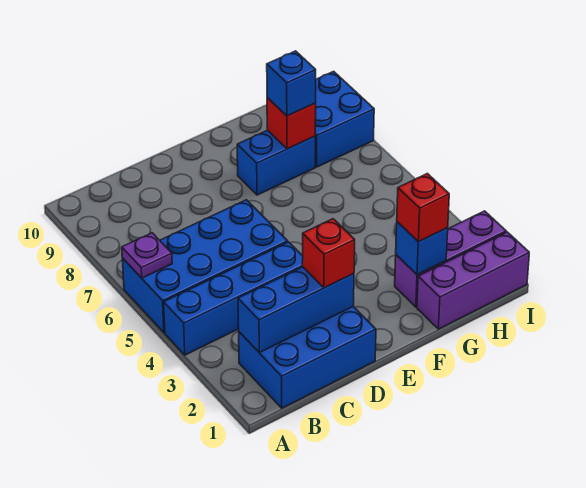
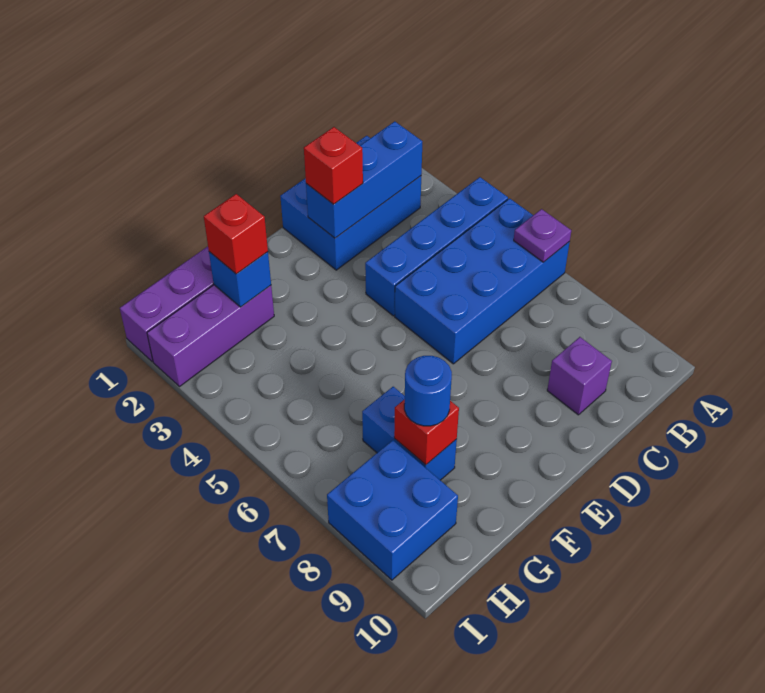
none -> purple 1x1 brick [547,337,612,415]
blue 1x2 brick [237,130,315,195] -> blue 1x2 brick turned to [362,387,457,480]
blue 1x1 brick [267,51,316,116] -> blue 1x1 round brick [404,356,452,426]

